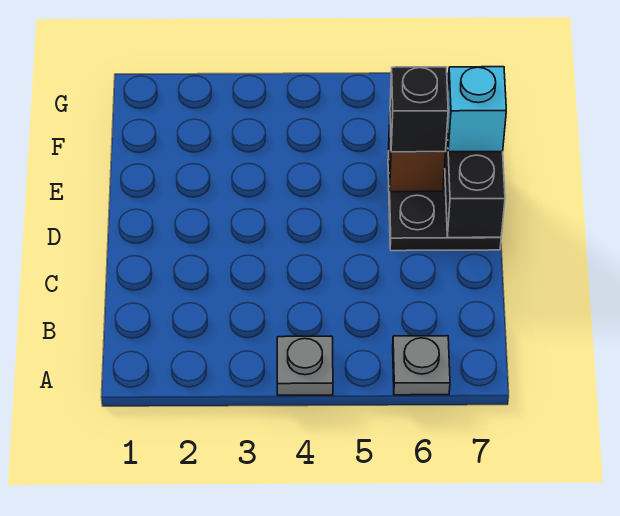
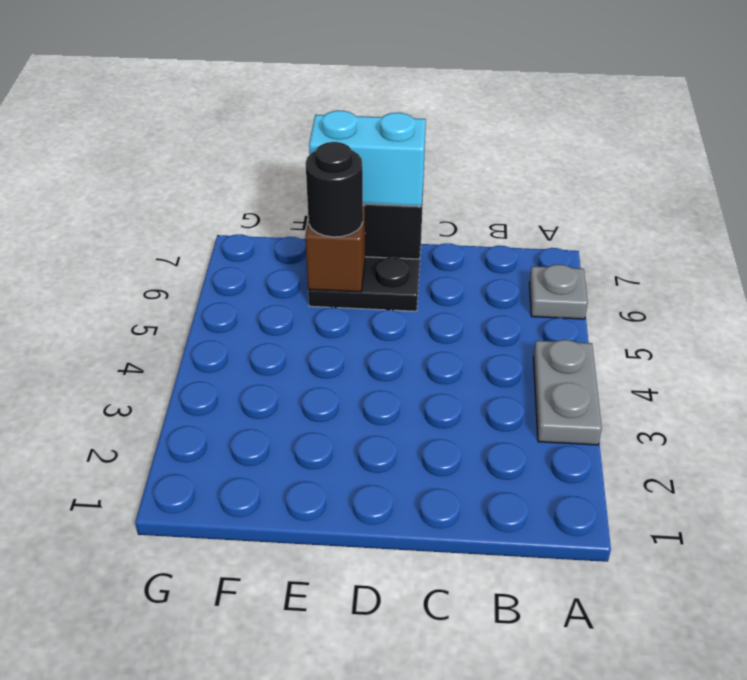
grey 1x1 plate [277,336,333,395] -> grey 1x2 plate [533,340,602,445]
black 1x1 brick [390,67,448,152] -> black 1x1 round brick [306,142,363,237]
cyan 1x1 brick [447,67,506,152] -> cyan 1x2 brick [309,111,426,206]

